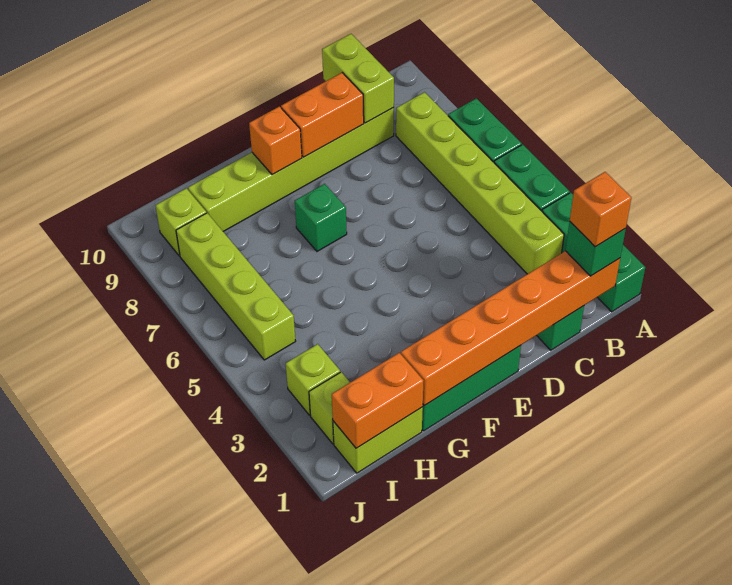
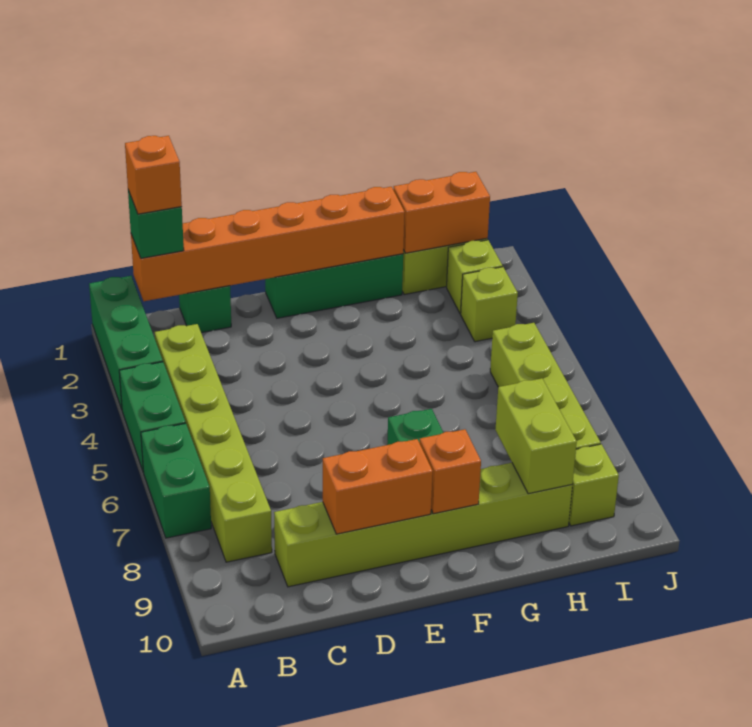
lime 1x2 brick [322,34,394,123] -> lime 1x2 brick moved to [495,378,577,494]

